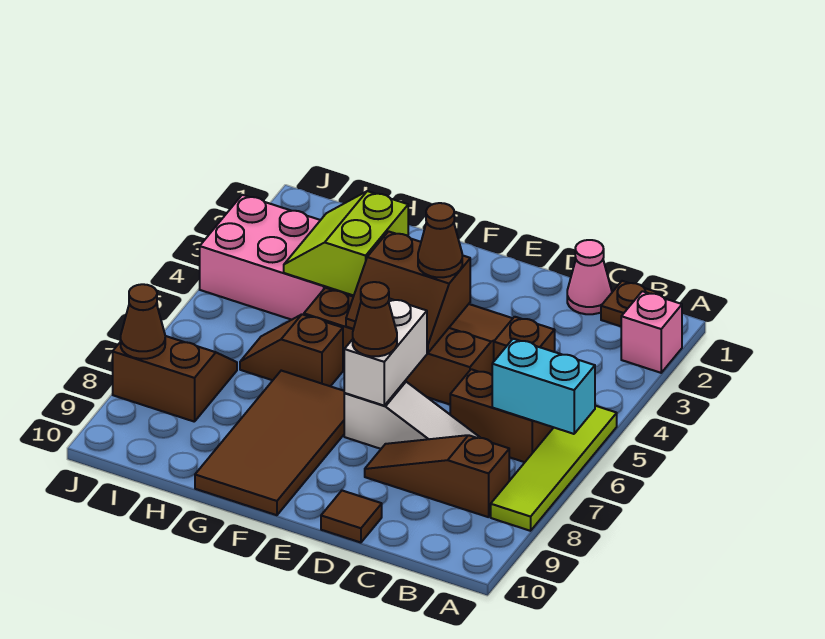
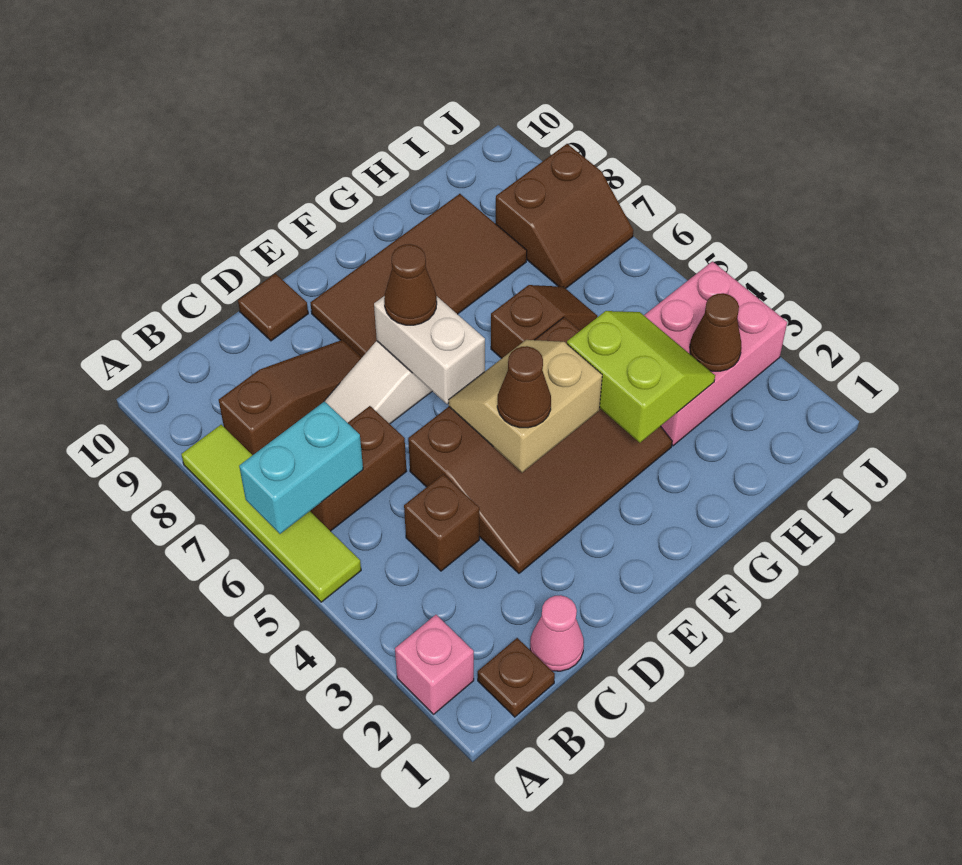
brown 2x2 slope [346,231,470,353] -> tan 2x2 slope [449,340,602,473]
brown 2x4 tile [195,371,344,515] -> brown 2x4 tile turned to [311,194,527,357]
brown 1x1 cone [121,284,165,359] -> brown 1x1 cone moved to [690,293,742,371]

